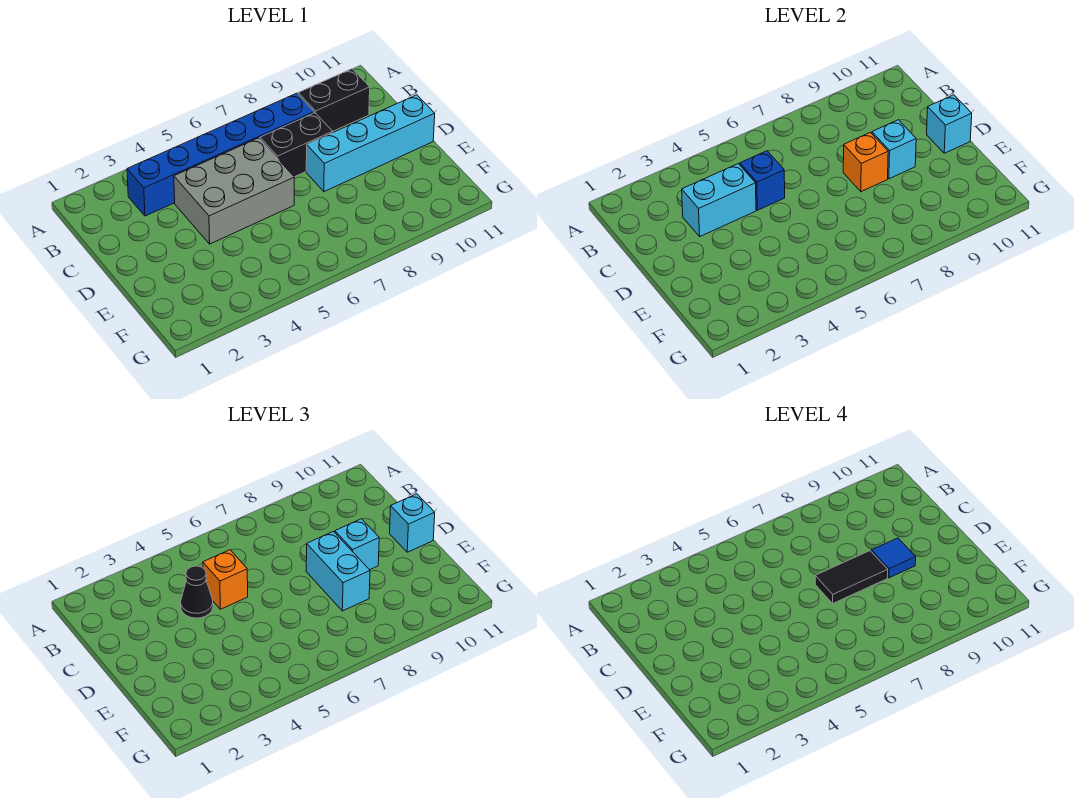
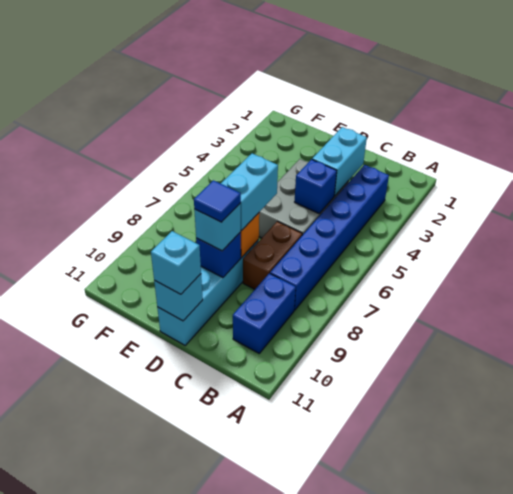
black 1x2 brick [298,69,370,131] -> blue 1x2 brick [233,273,296,353]
black 1x1 cone [181,566,213,618] -> none
orange 1x1 brick [203,550,248,609] -> none
black 1x2 brick [260,113,333,177] -> brown 1x2 brick [243,221,302,289]
black 1x2 tile [815,551,888,603] -> none
cyan 1x2 brick [306,531,370,611] -> cyan 1x2 brick turned to [221,153,278,231]
cyan 1x1 brick [872,120,916,179] -> blue 1x1 brick [196,232,241,278]

